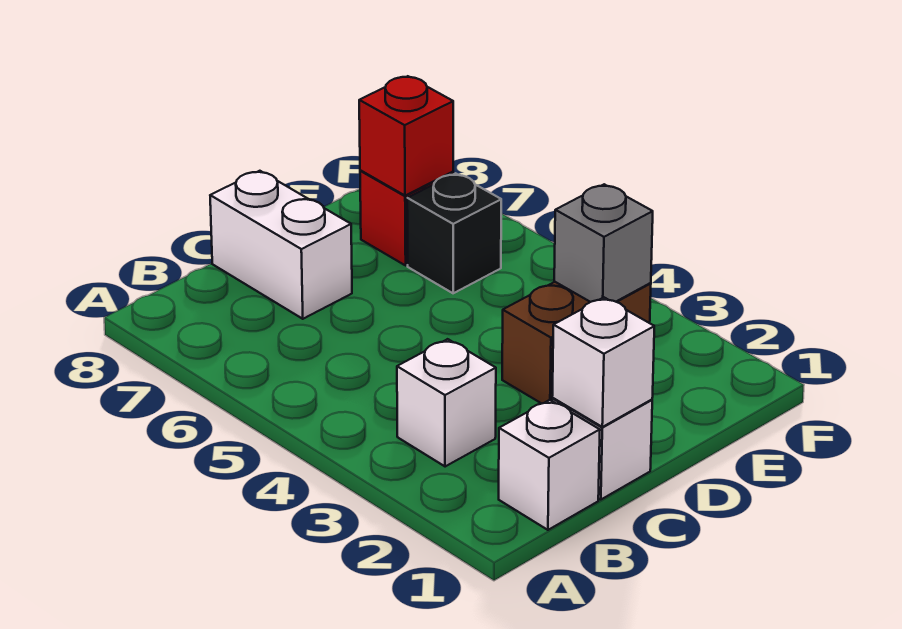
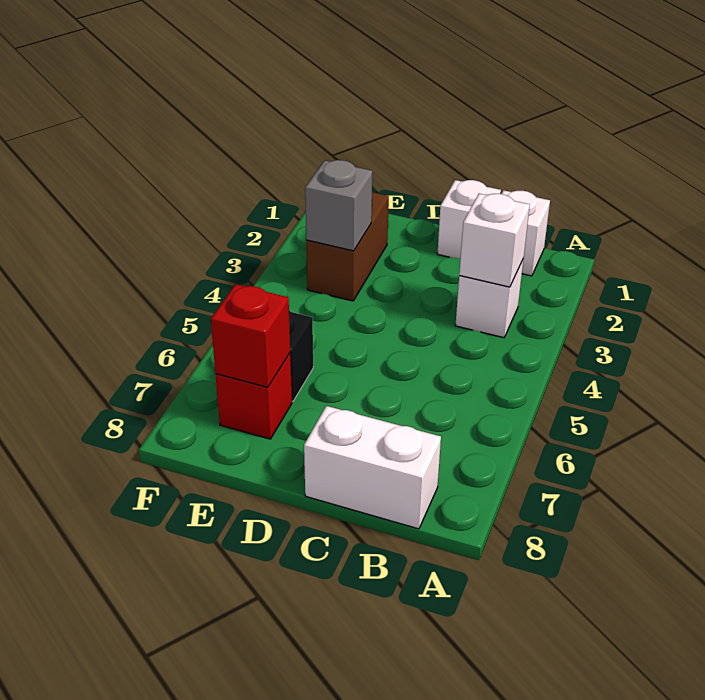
white 1x1 brick [552,298,654,427] -> white 1x1 brick moved to [459,194,530,287]
white 1x2 brick [210,171,352,319] -> white 1x2 brick turned to [304,406,441,529]
brown 1x2 brick [502,282,651,404] -> brown 1x2 brick turned to [306,192,389,301]

